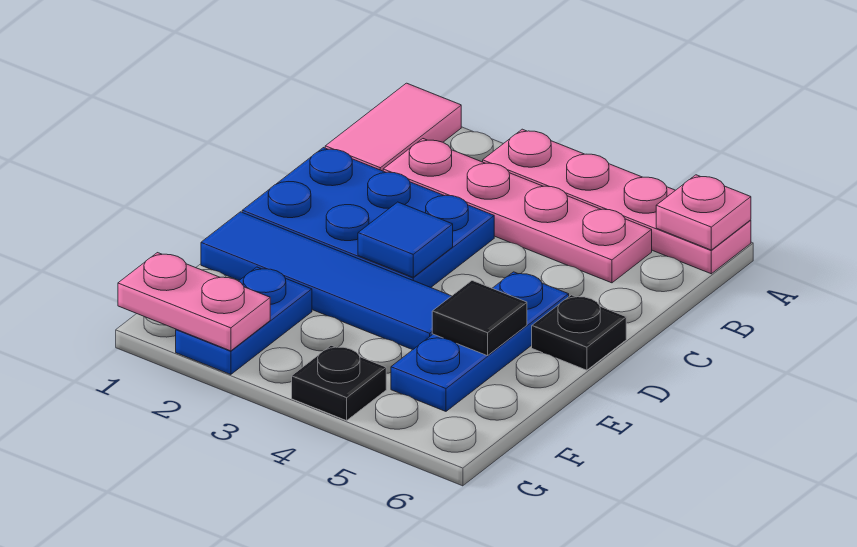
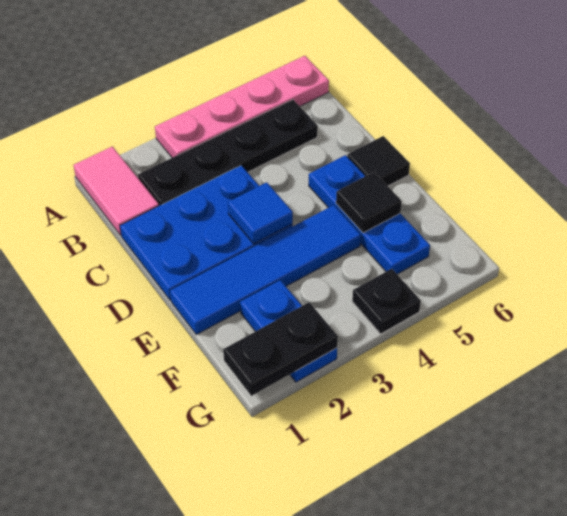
pink 1x1 plate [656,175,751,250] -> none
pink 1x4 plate [383,139,652,283] -> black 1x4 plate [138,100,318,206]
black 1x1 plate [532,295,626,370] -> black 1x1 tile [347,136,410,186]
pink 1x2 plate [118,253,270,351] -> black 1x2 plate [223,302,338,396]

